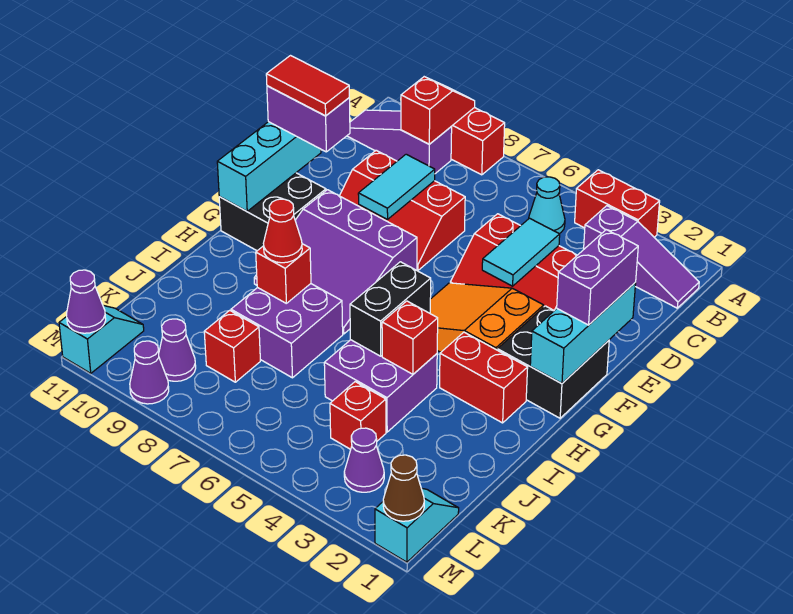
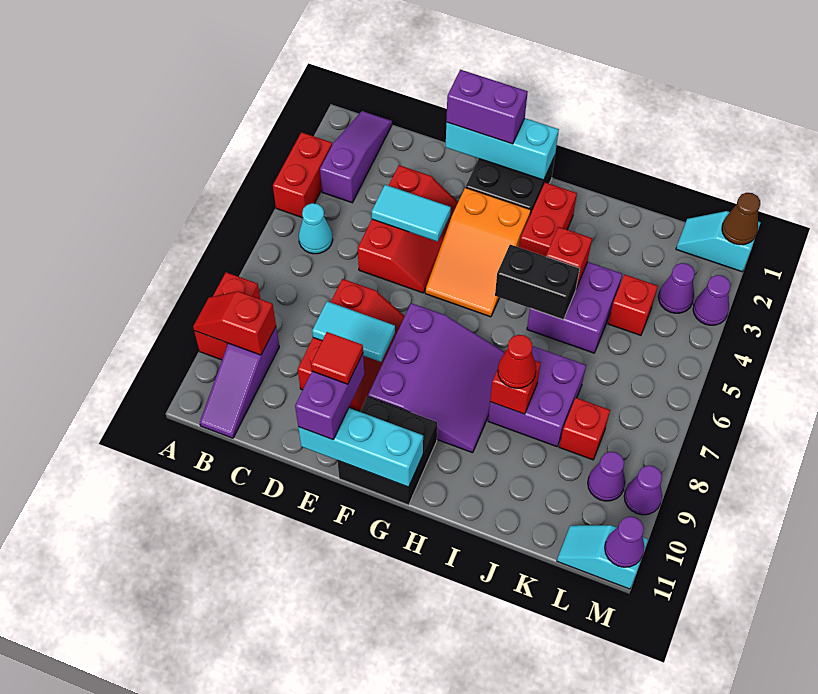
red 1x2 tile [266,56,349,116] -> red 1x1 tile [311,332,363,384]
none -> purple 1x1 cone [693,275,730,325]

